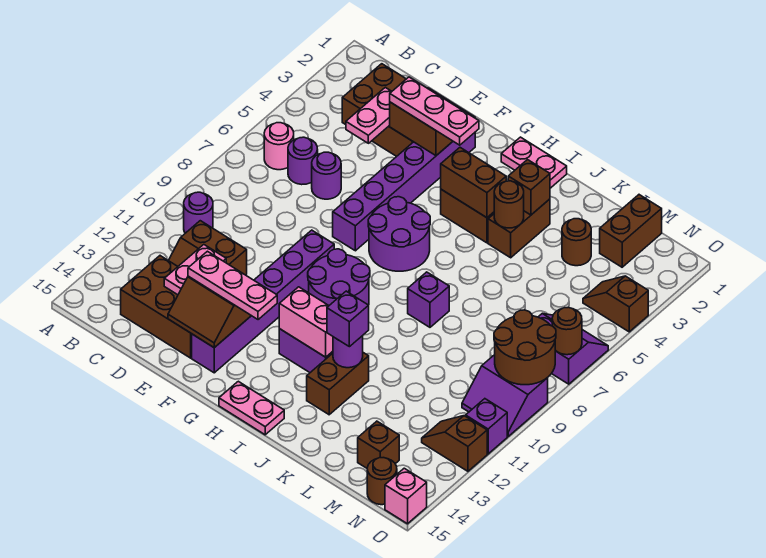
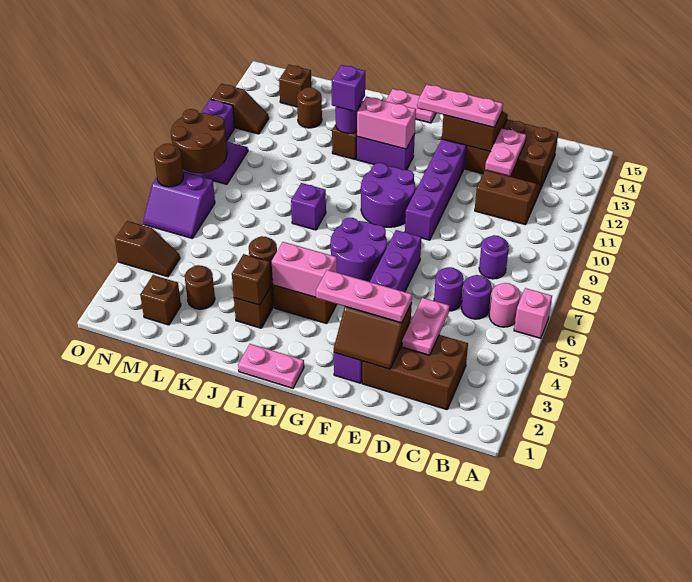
purple 1x1 round brick [184,192,213,233] -> purple 1x1 round brick moved to [479,235,509,279]
brown 1x2 brick [441,148,506,218] -> pink 1x2 brick [272,242,337,297]
brown 1x2 brick [600,195,662,267] -> brown 1x1 brick [140,275,181,325]
brown 1x1 round brick [367,458,397,505] -> brown 1x1 round brick moved to [297,87,322,128]
pink 1x1 brick [385,468,427,524] -> pink 1x1 brick moved to [514,288,552,338]

